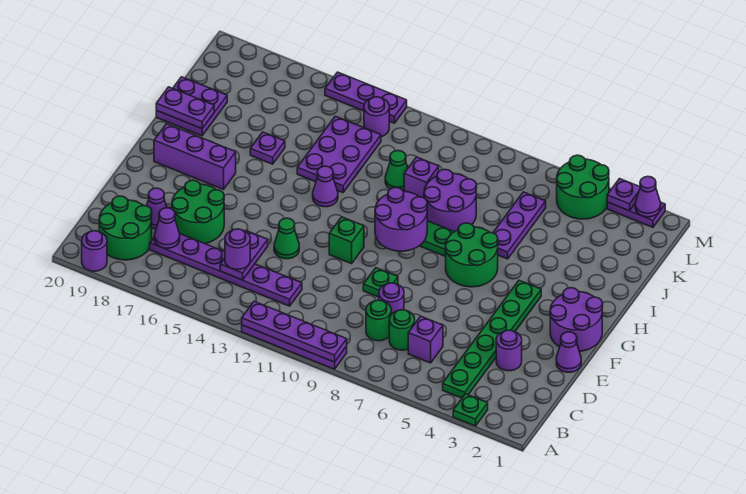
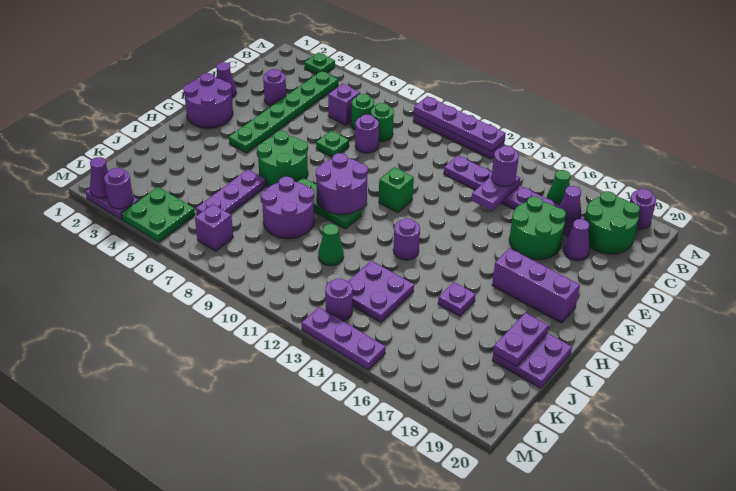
green 1x1 plate [363,268,398,297] -> green 1x1 plate moved to [316,131,349,157]
green 1x1 cone [274,218,299,259] -> green 1x1 cone moved to [547,170,571,205]
purple 1x1 cone [313,166,338,207] -> purple 1x1 round brick [393,218,420,260]
purple 2x3 plate [297,116,381,193] -> purple 2x2 plate [348,261,414,323]
purple 1x2 plate [156,87,214,129] -> purple 1x2 plate turned to [493,313,549,366]
purple 1x1 brick [404,157,439,198] -> purple 1x1 brick moved to [195,204,233,251]
green 2x2 round brick [557,155,609,219] -> green 2x2 plate [121,187,195,242]
purple 1x1 plate [607,179,640,211] -> purple 1x1 round brick [104,168,133,209]

